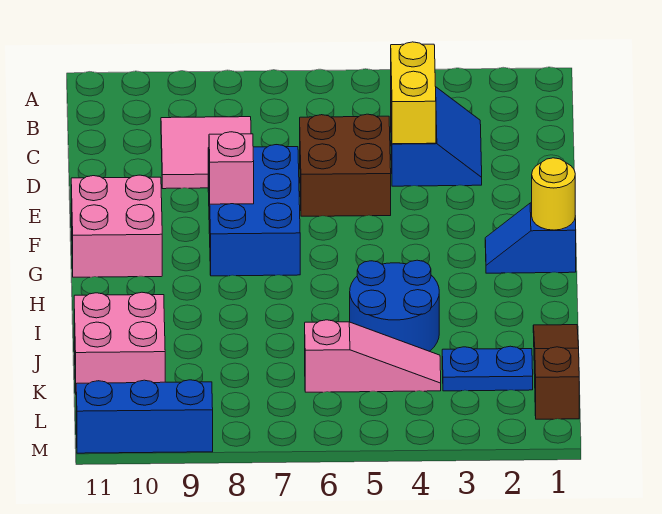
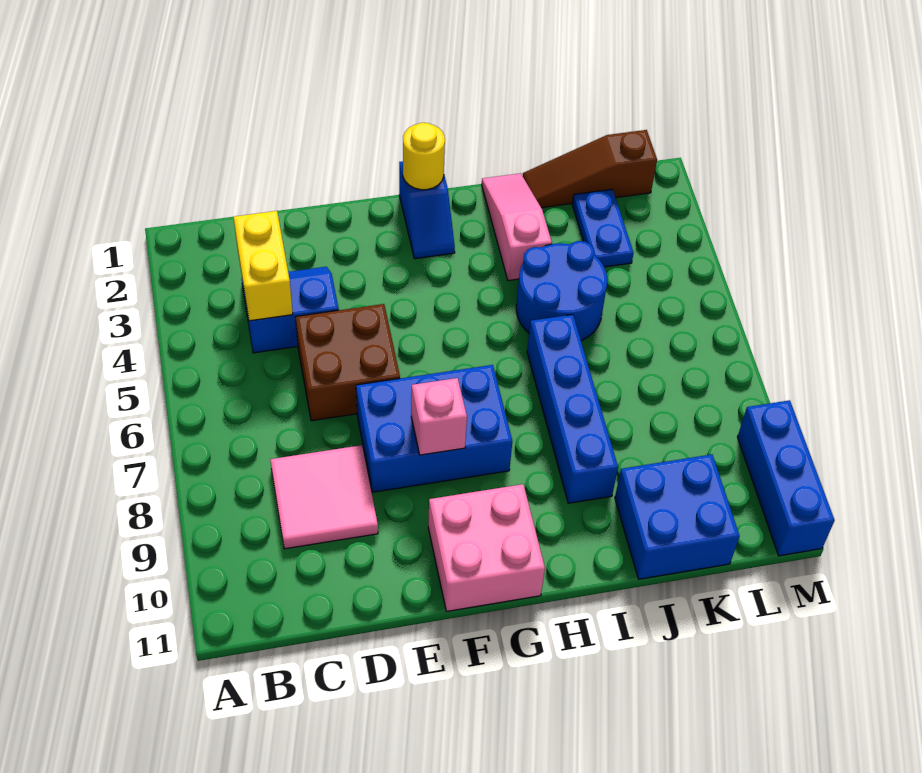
yellow 1x2 brick [391,42,436,144] -> yellow 1x2 brick turned to [234,211,293,321]
none -> blue 1x4 brick [527,315,618,503]
pink 2x2 brick [74,292,165,392] -> blue 2x2 brick [615,454,740,579]
pink 1x3 slope [305,320,441,392] -> pink 1x3 slope moved to [482,173,552,281]

